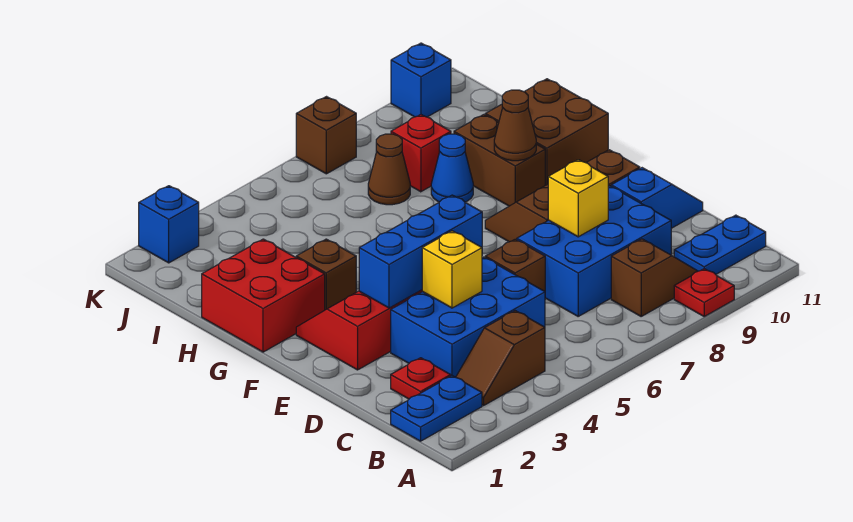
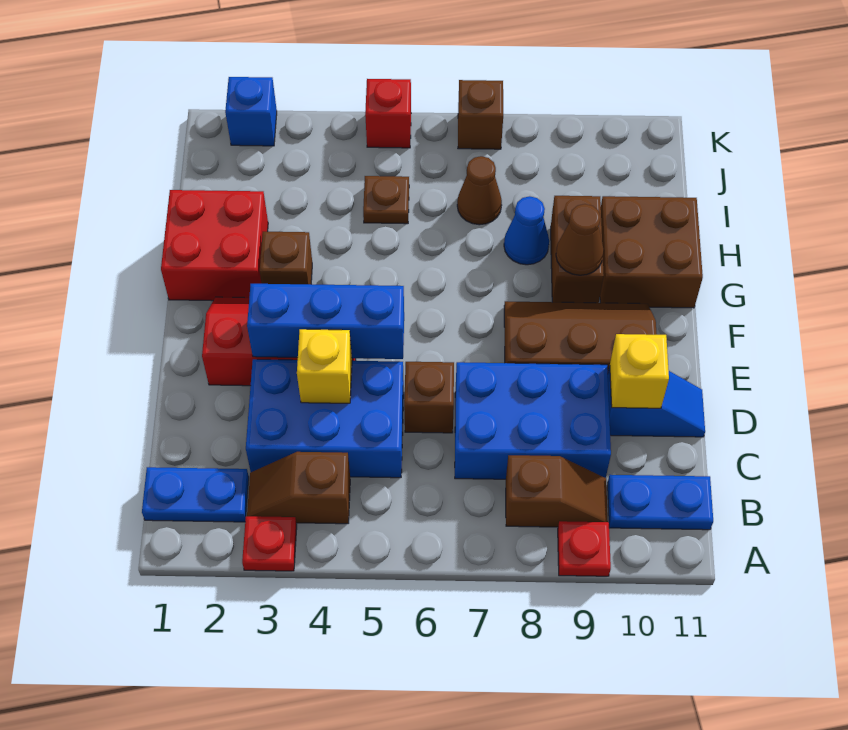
red 1x1 plate [391,358,451,399] -> red 1x1 plate moved to [242,516,297,571]
yellow 1x1 brick [548,160,608,237] -> yellow 1x1 brick moved to [610,334,669,408]
none -> brown 1x1 plate [363,176,409,224]
red 1x1 brick [391,115,451,192] -> red 1x1 brick moved to [365,79,411,148]
blue 1x1 brick [391,43,451,117] -> none

